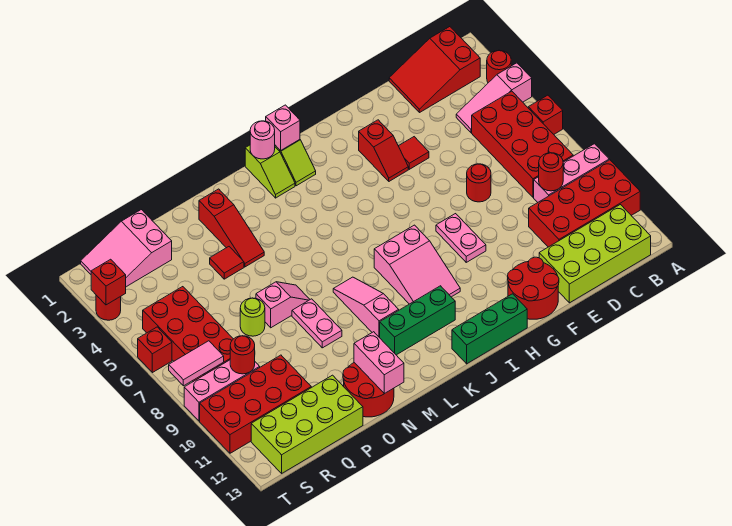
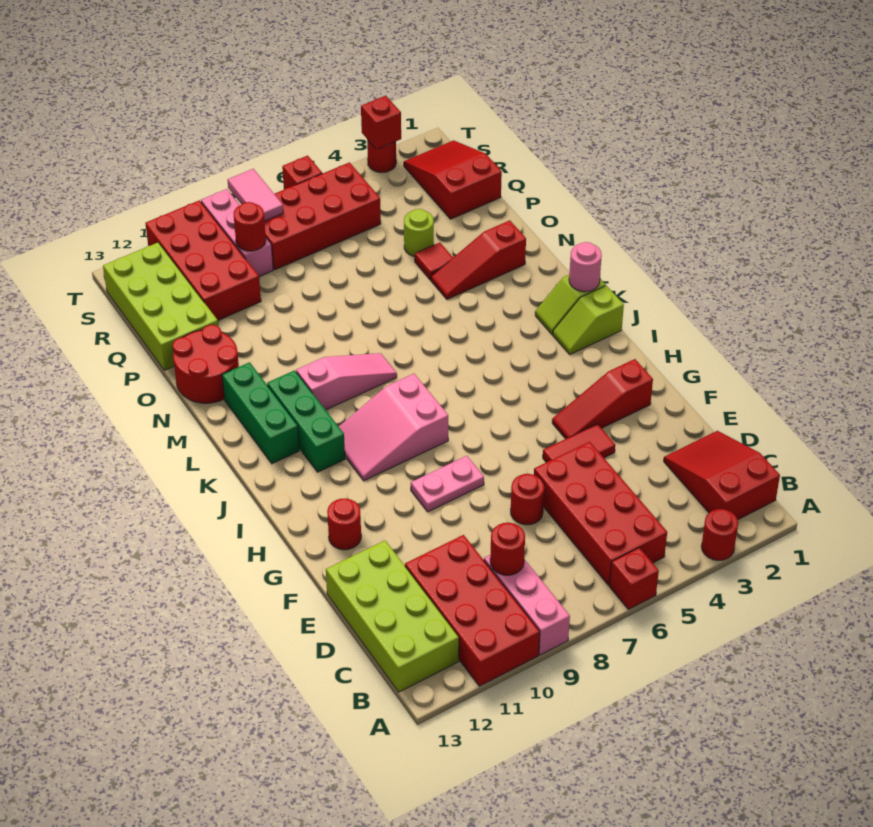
pink 1x3 slope [456,63,532,133] -> none
red 2x4 brick [472,91,573,197] -> red 2x4 brick turned to [534,442,667,585]
red 1x1 tile [399,137,429,169] -> red 1x2 tile [543,424,615,462]
red 2x2 round brick [508,257,559,319] -> red 1x1 round brick [327,498,361,550]
red 1x2 slope [359,120,408,181] -> red 1x3 slope [552,359,653,439]
green 1x3 brick [452,294,527,364] -> green 1x3 brick moved to [222,362,299,464]
pink 1x1 brick [266,105,300,151] -> none
pink 1x2 slope [256,282,310,328] -> none
pink 1x2 plate [292,299,342,348] -> none
pink 1x2 brick [354,332,404,394] -> none
lime 1x1 round brick [240,298,265,336] -> lime 1x1 round brick moved to [404,209,434,257]
pink 2x3 slope [81,210,172,287] -> red 2x3 slope [404,140,502,219]

